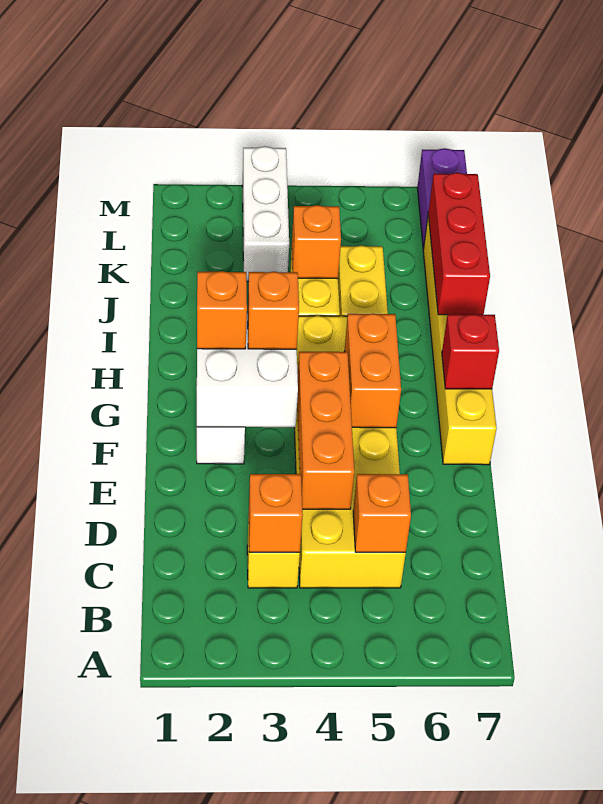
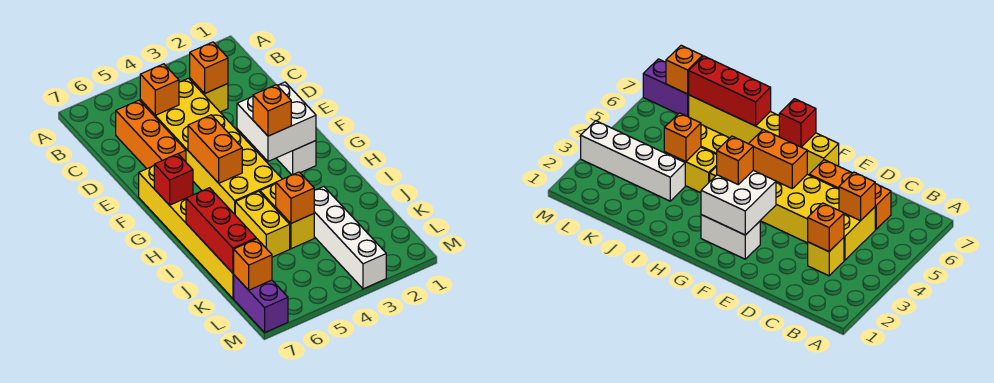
orange 1x3 brick [297,352,354,509] -> orange 1x3 brick moved to [116,100,186,169]
orange 1x1 brick [197,271,247,349] -> orange 1x1 brick moved to [234,239,272,290]
white 1x3 brick [242,146,289,281] -> white 1x4 brick [314,186,386,289]

